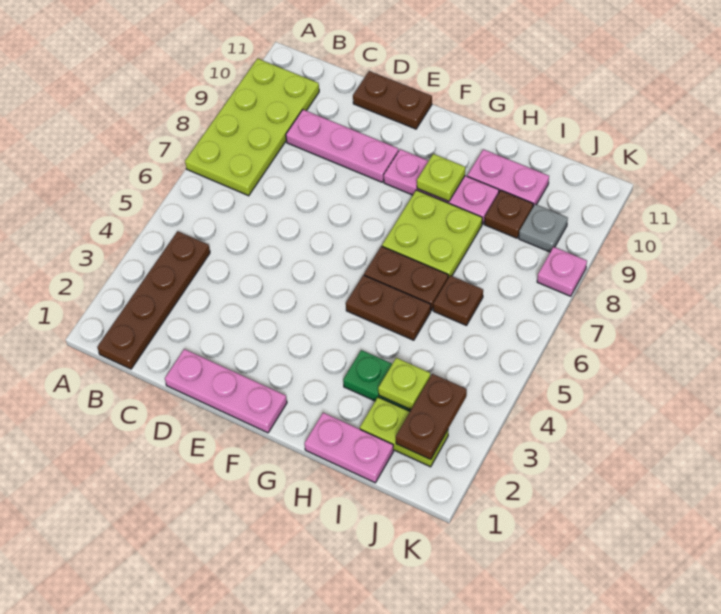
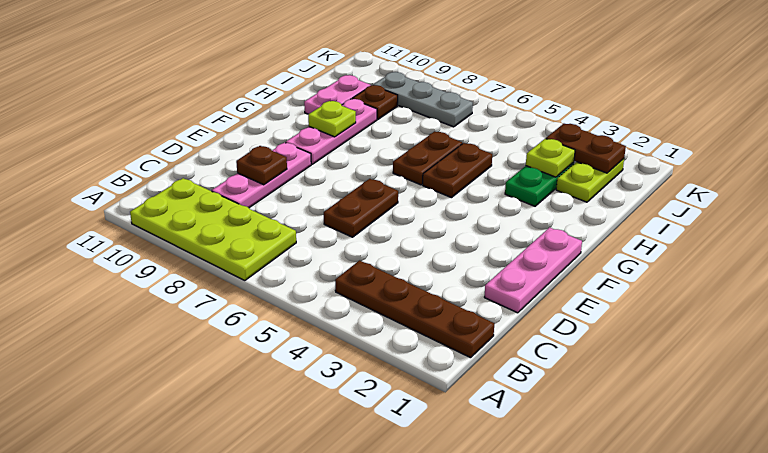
brown 1x2 plate [353,71,432,129] -> brown 1x2 plate moved to [324,179,398,237]
lime 2x2 plate [382,190,482,278] -> none
pink 1x2 plate [304,413,393,483] -> none
brown 1x1 plate [433,276,483,326] -> brown 1x1 plate moved to [236,146,287,185]
grey 1x1 plate [519,204,568,252] -> grey 1x3 plate [373,72,473,127]
pink 1x1 plate [537,247,587,296] -> none

